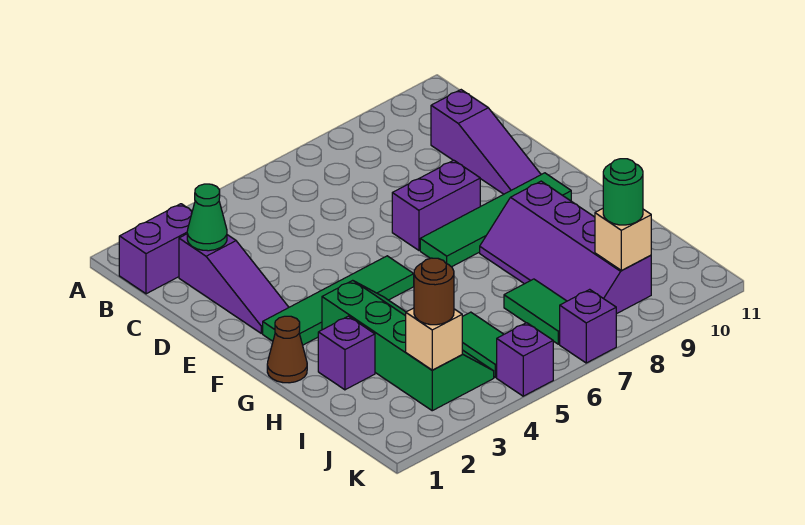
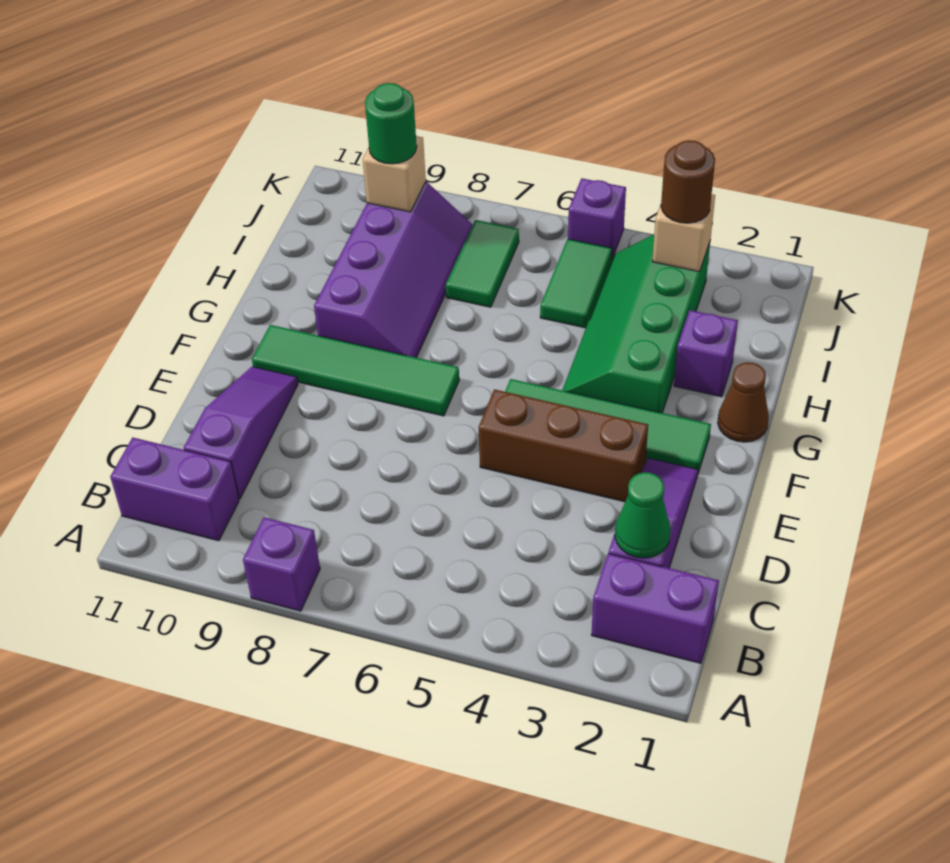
none -> brown 1x3 brick [479,389,648,502]
purple 1x2 brick [392,160,480,250] -> purple 1x2 brick moved to [110,437,239,541]
purple 1x1 brick [560,289,616,363] -> purple 1x1 brick moved to [243,517,320,611]

